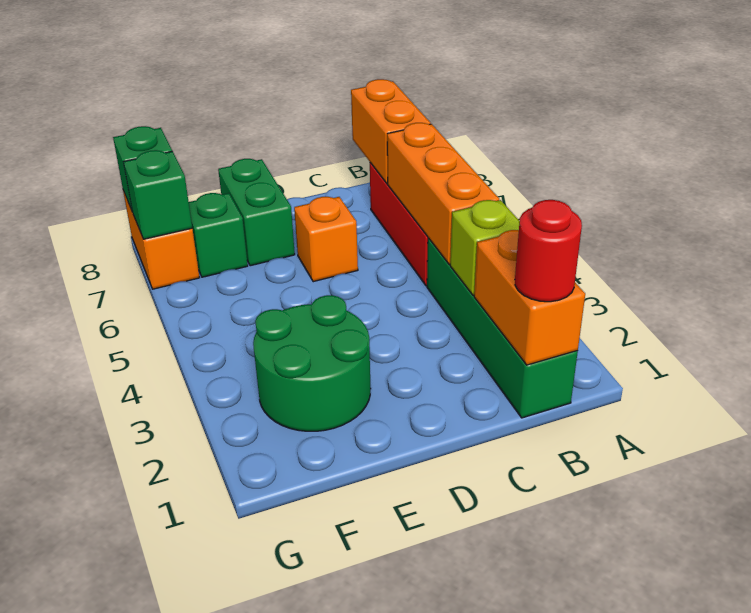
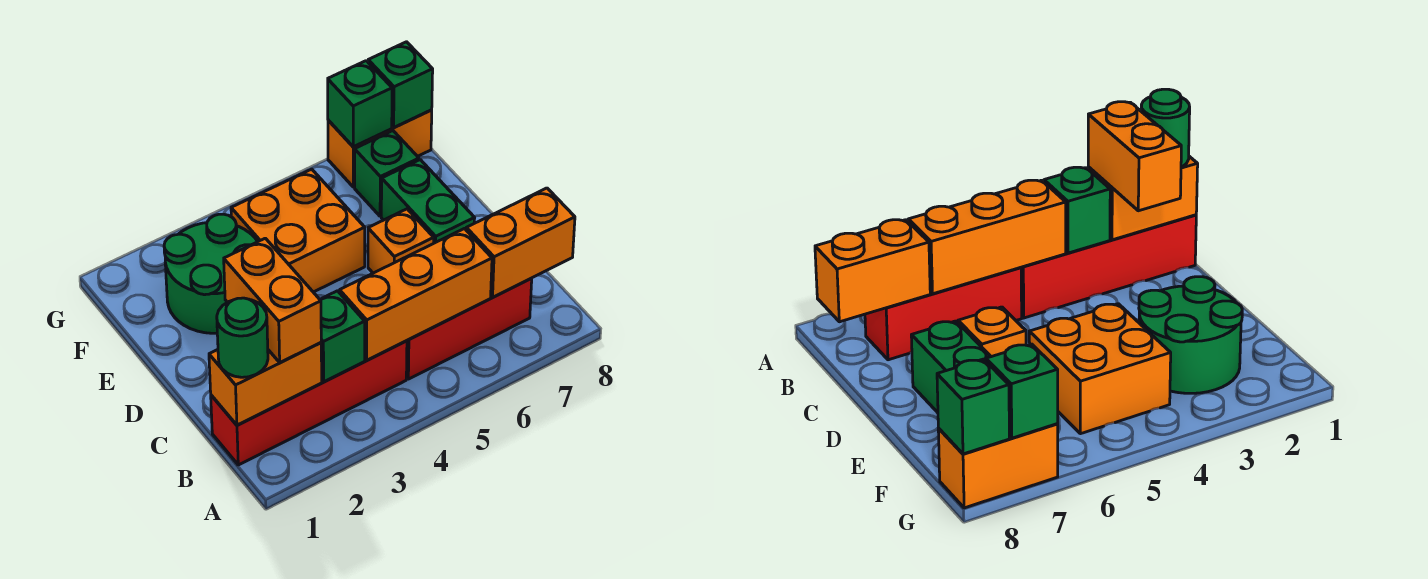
green 1x4 brick [427,238,578,418] -> red 1x4 brick [211,341,407,465]
red 1x1 round brick [515,200,582,302] -> green 1x1 round brick [217,298,268,377]
none -> orange 1x2 brick [224,238,321,362]
lime 1x1 brick [450,200,520,295] -> green 1x1 brick [320,291,365,382]
none -> orange 2x2 brick [231,169,365,292]
green 1x2 brick [218,159,295,266] -> green 1x2 brick turned to [381,160,475,243]

